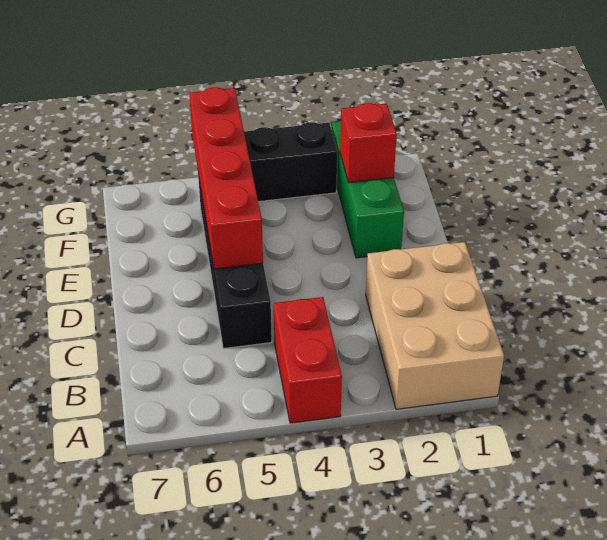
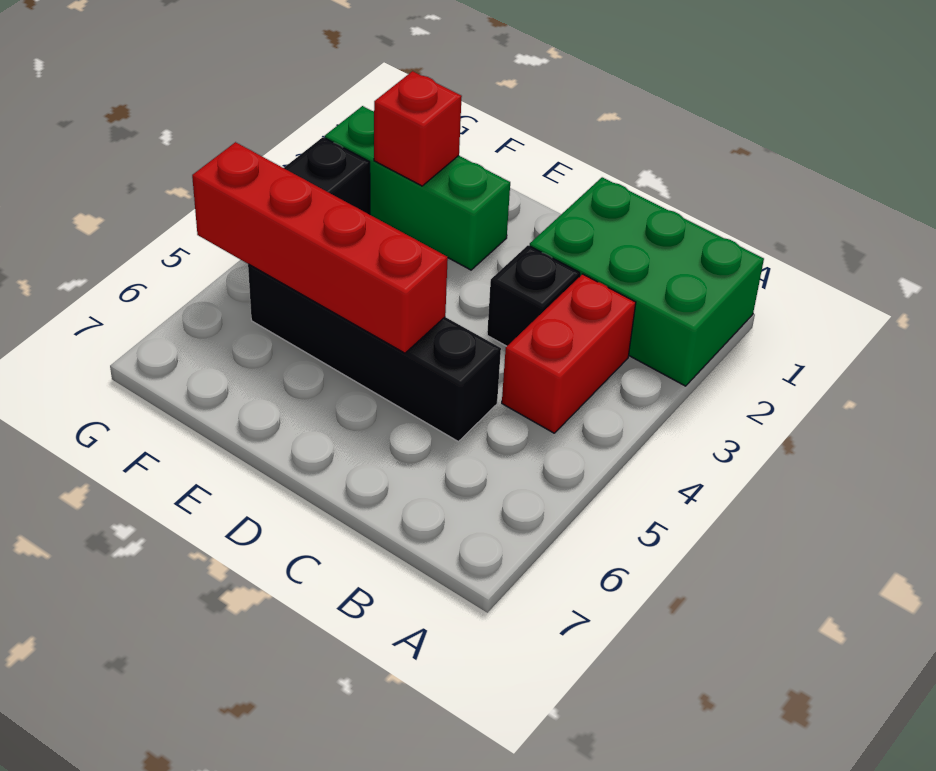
tan 2x3 brick [366,242,504,409] -> green 2x3 brick [530,177,764,386]
red 1x2 brick [274,297,342,423] -> red 1x2 brick turned to [502,274,636,433]
none -> black 1x1 brick [487,245,580,346]

